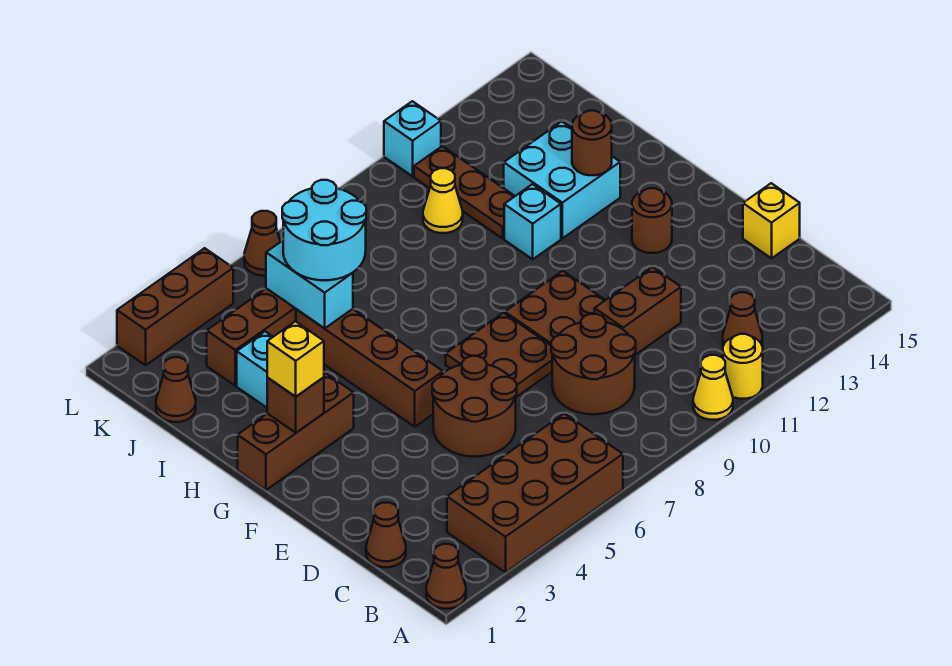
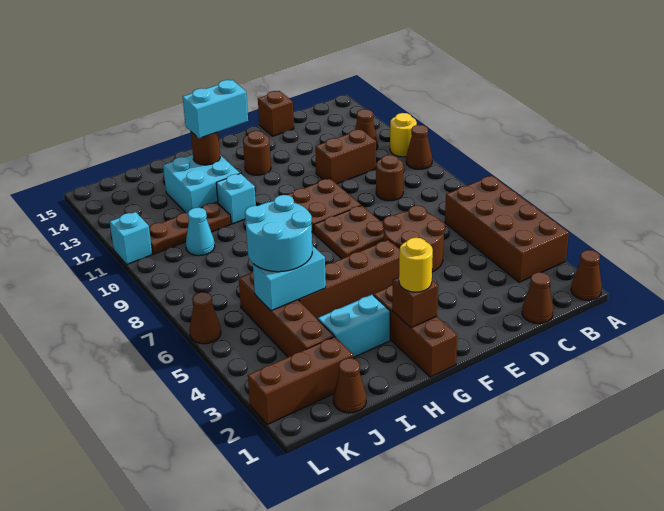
yellow 1x1 cone [693,355,733,420] -> brown 1x1 cone [406,125,432,169]
brown 2x2 round brick [551,314,636,414] -> brown 1x1 round brick [376,155,404,201]
brown 1x2 brick [595,267,681,355] -> brown 1x2 brick turned to [315,129,376,184]
yellow 1x1 brick [743,183,800,258] -> brown 1x1 brick [258,91,294,136]
yellow 1x1 brick [267,321,324,397] -> yellow 1x1 round brick [399,238,433,292]
none -> cyan 1x2 brick [183,80,248,138]
yellow 1x1 cone [423,168,463,233] -> cyan 1x1 cone [186,208,215,256]
brown 1x3 brick [117,248,233,365] -> brown 1x3 brick turned to [248,337,353,425]

